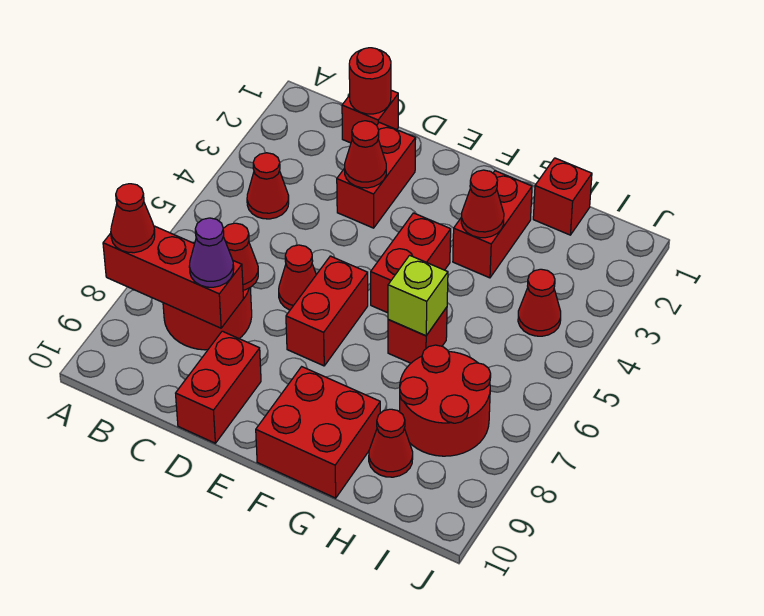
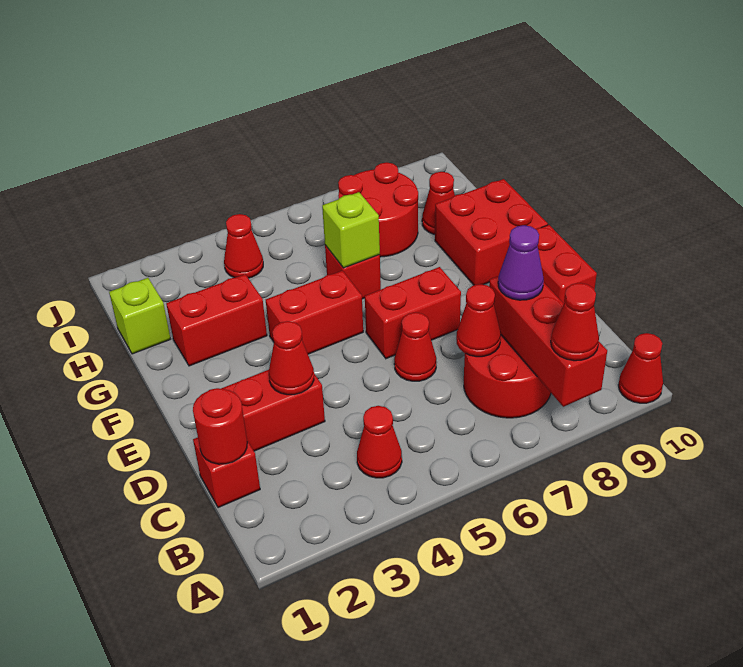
red 1x2 brick [176,331,261,443] -> red 1x2 brick turned to [536,225,597,303]
red 1x1 cone [461,170,504,238] -> red 1x1 cone moved to [618,333,663,403]
red 1x1 brick [533,158,592,235] -> lime 1x1 brick [109,278,170,354]

